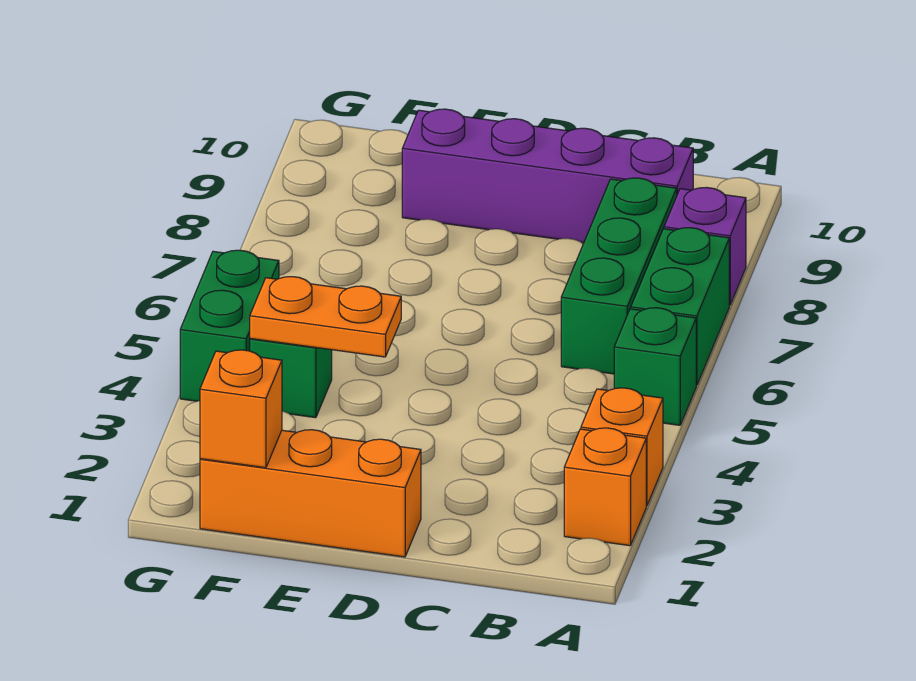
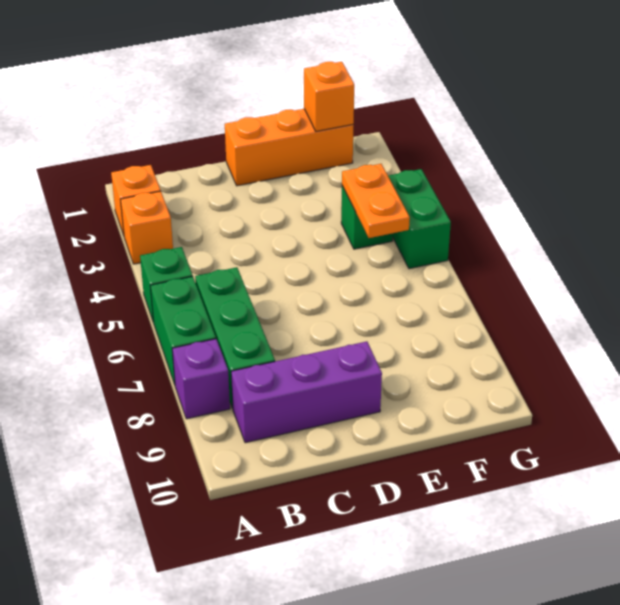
purple 1x4 brick [402,109,693,243] -> purple 1x3 brick [231,341,382,443]
orange 1x2 plate [250,277,401,357] -> orange 1x2 plate turned to [342,164,410,238]

